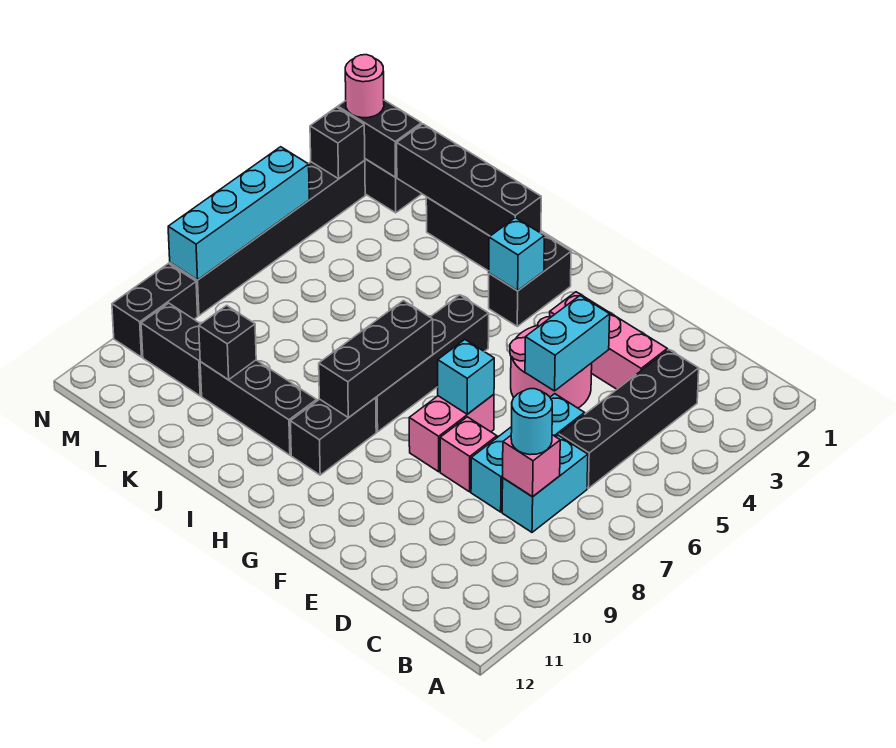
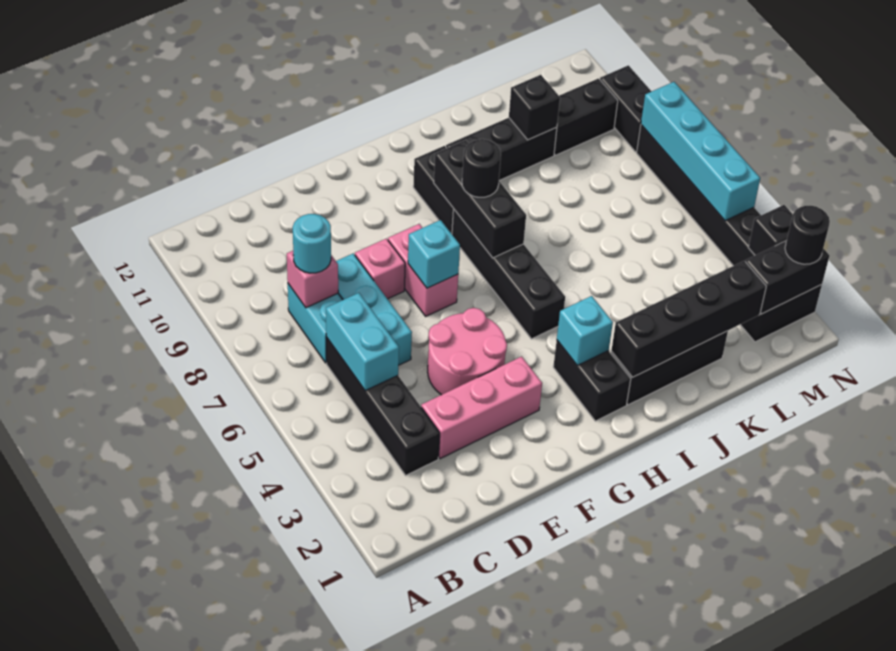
cyan 1x2 brick [525,296,610,391] -> cyan 1x2 brick moved to [326,293,399,391]
none -> black 1x1 round brick [462,139,501,197]
pink 1x1 round brick [345,55,384,118] -> black 1x1 round brick [785,206,830,264]

